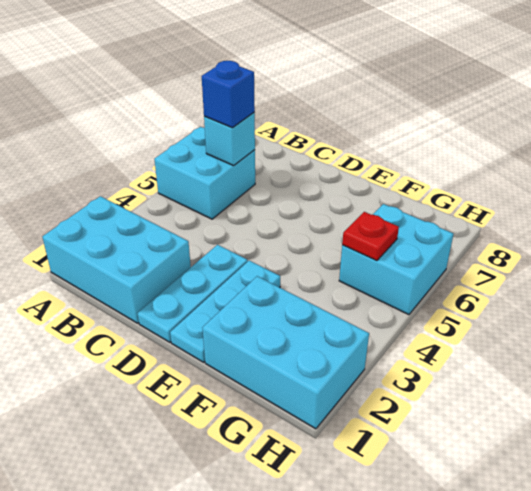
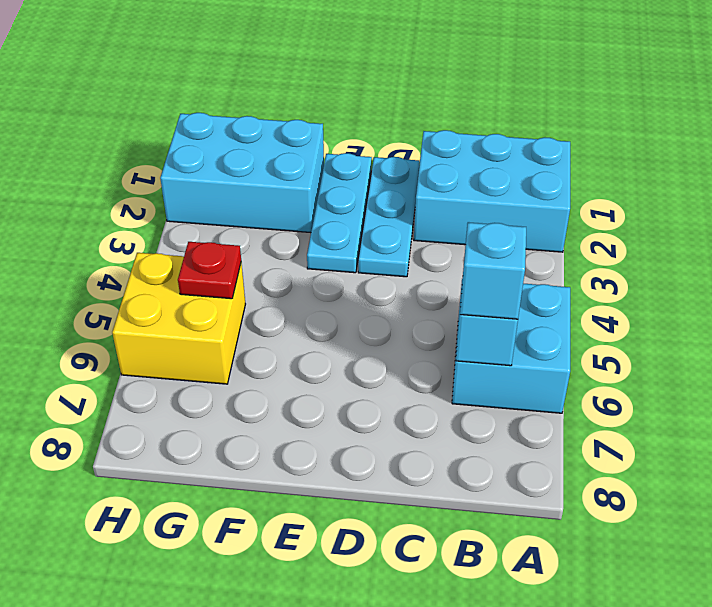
blue 1x1 brick [202,61,255,128] -> cyan 1x1 brick [460,222,526,319]
cyan 2x2 brick [339,204,453,315] -> yellow 2x2 brick [112,253,245,384]

